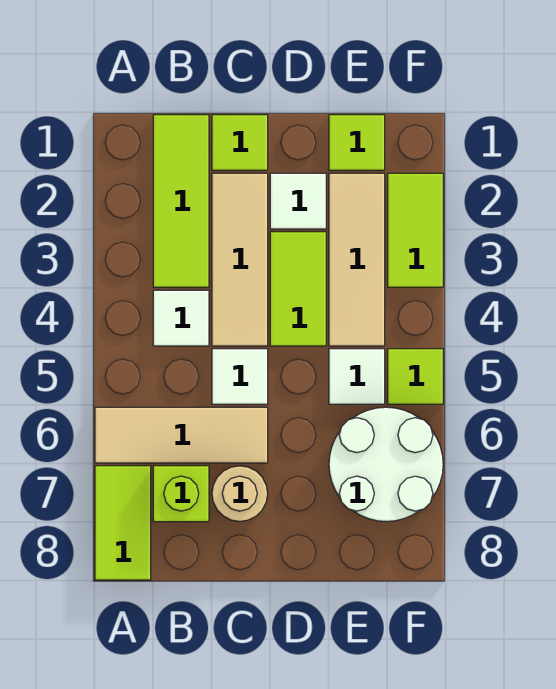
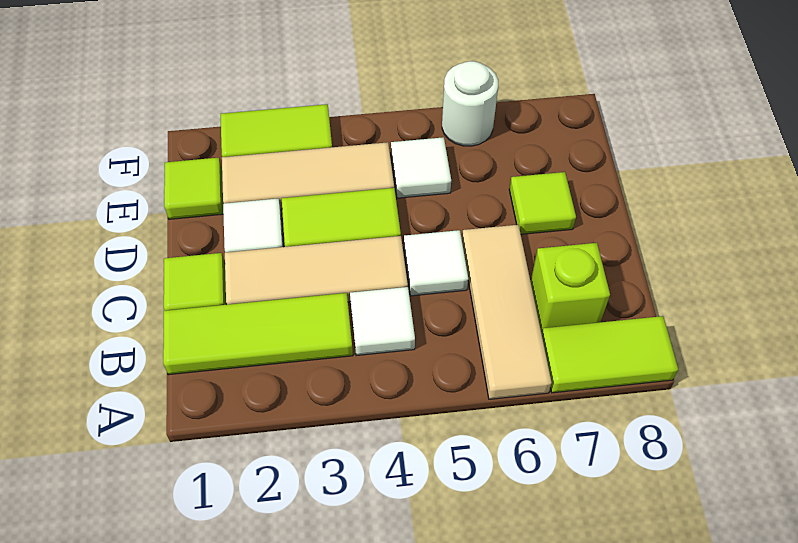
tan 1x1 round brick [212,466,268,522] -> none
white 2x2 round brick [329,407,443,522] -> white 1x1 round brick [442,61,498,146]
lime 1x1 tile [388,349,443,404] -> lime 1x1 tile moved to [509,172,576,234]

